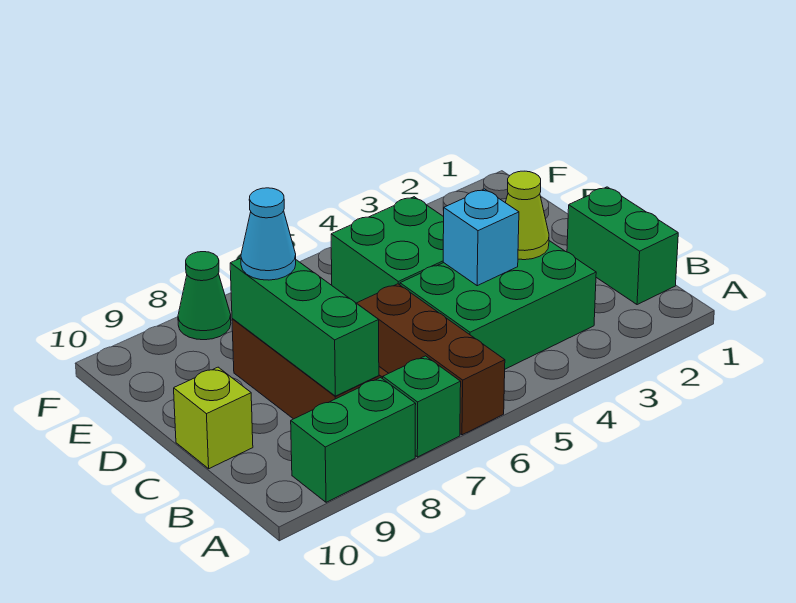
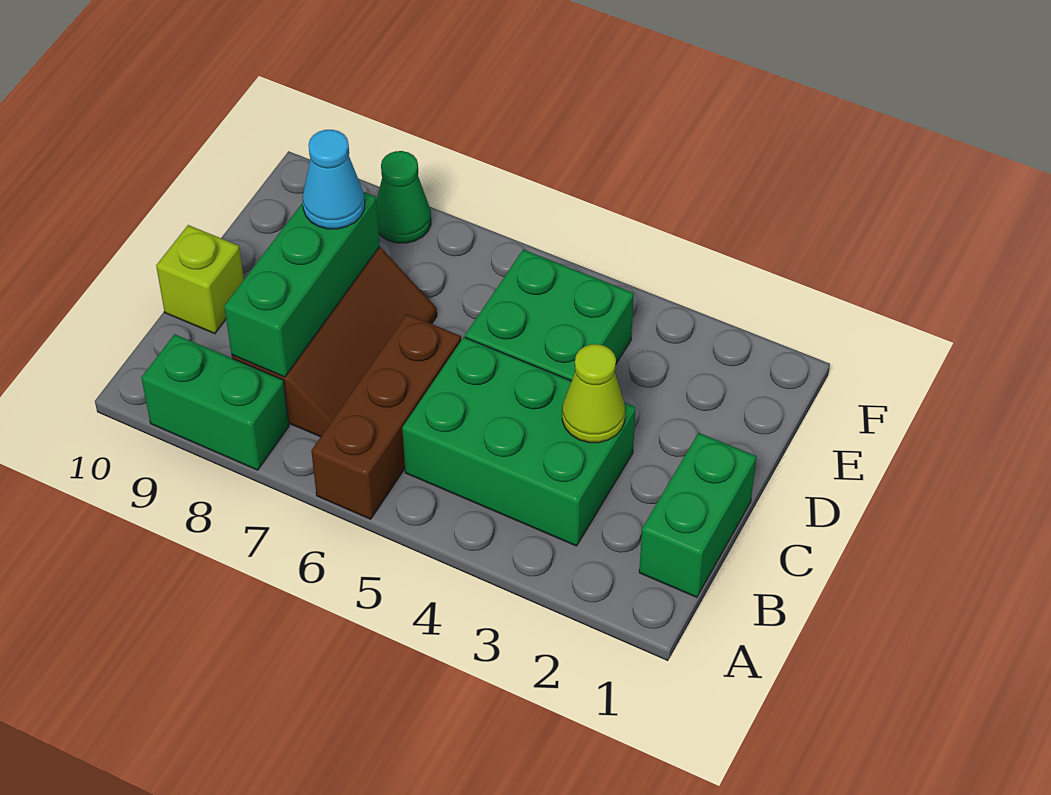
green 1x1 brick [383,356,461,457] -> none
cyan 1x1 brick [443,189,519,286] -> none

